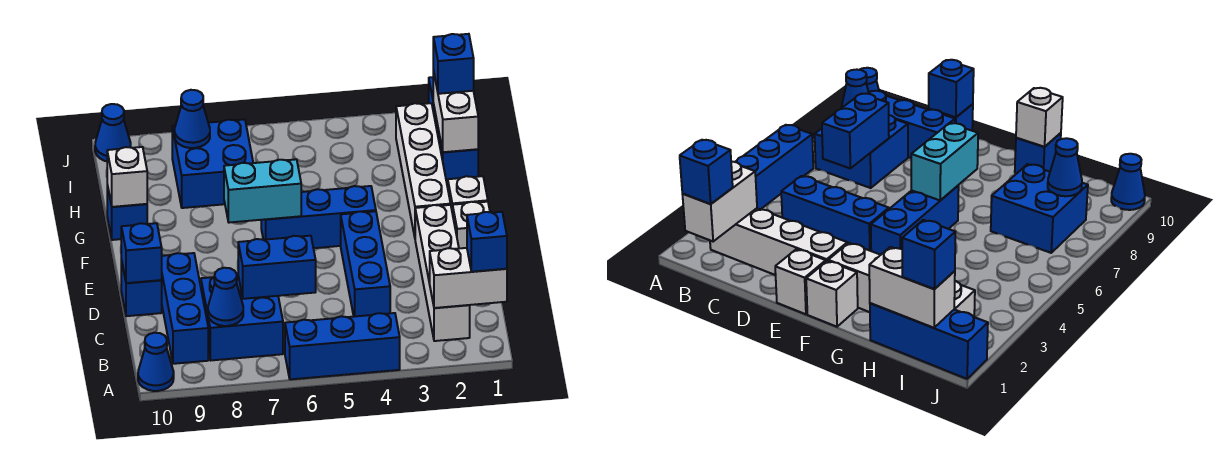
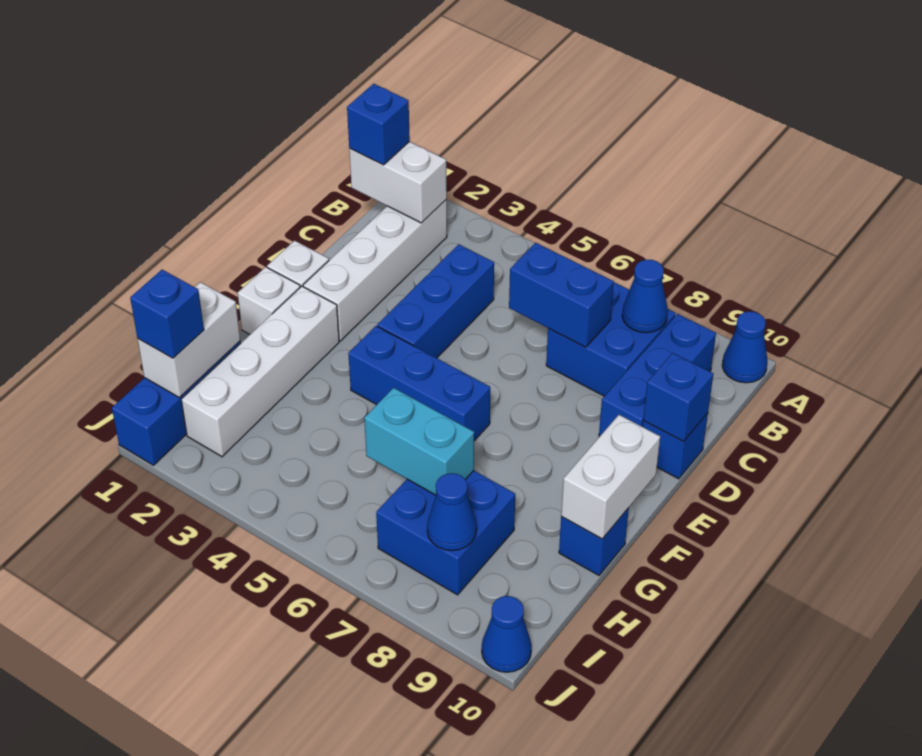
blue 1x3 brick [285,313,400,379] -> none
cyan 1x2 brick [224,159,301,223] -> cyan 1x2 brick moved to [364,388,474,495]
white 1x1 brick [107,147,147,207] -> white 1x2 brick [561,415,660,539]

